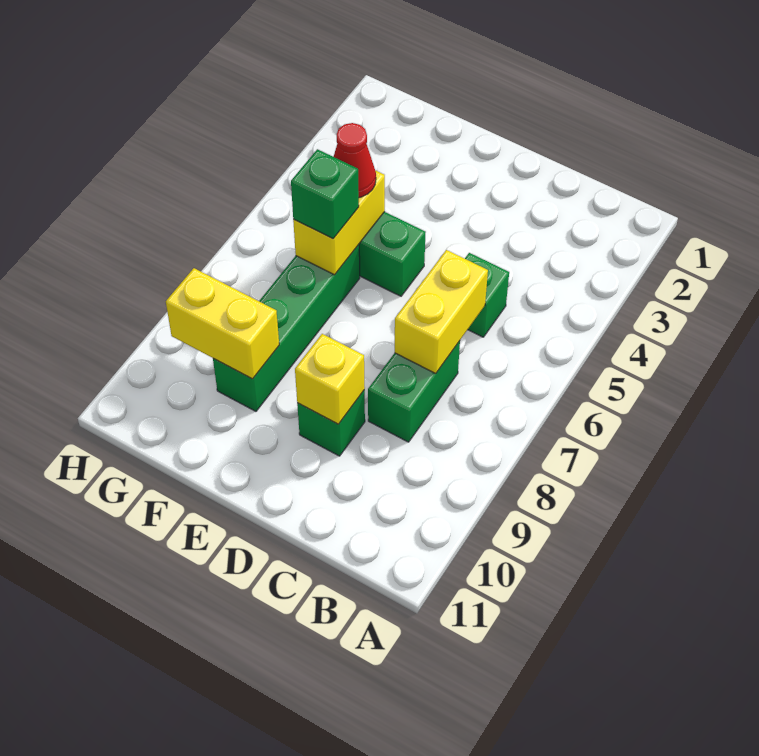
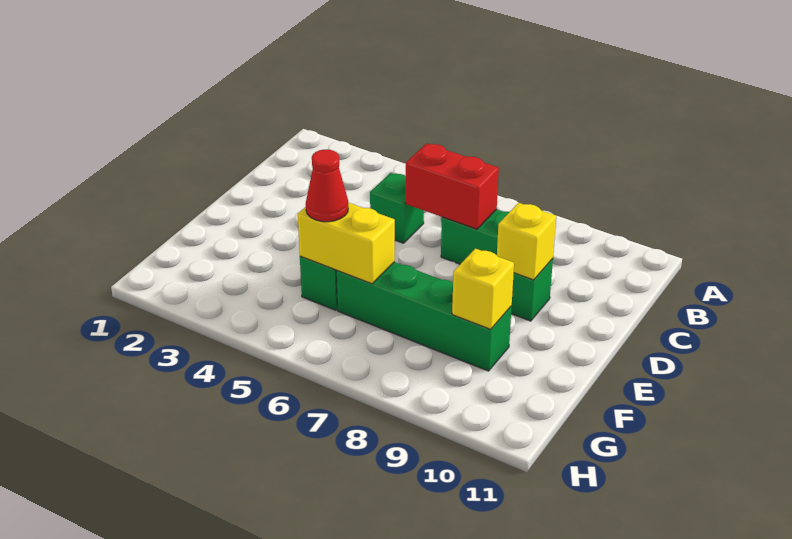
yellow 1x2 brick [395,250,488,373] -> red 1x2 brick [405,144,499,229]
green 1x1 brick [291,149,359,239] -> none
yellow 1x2 brick [166,268,279,379] -> yellow 1x1 brick [452,249,514,329]

